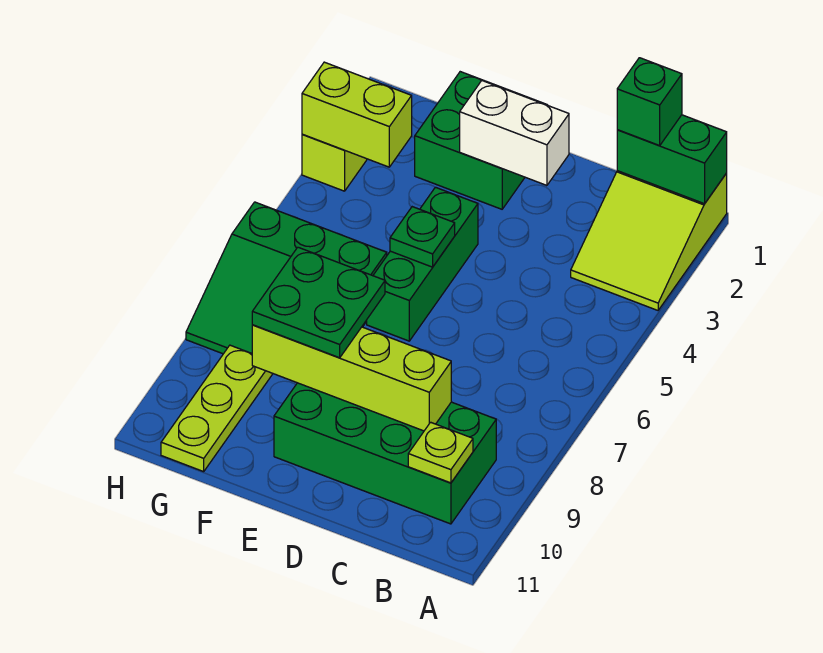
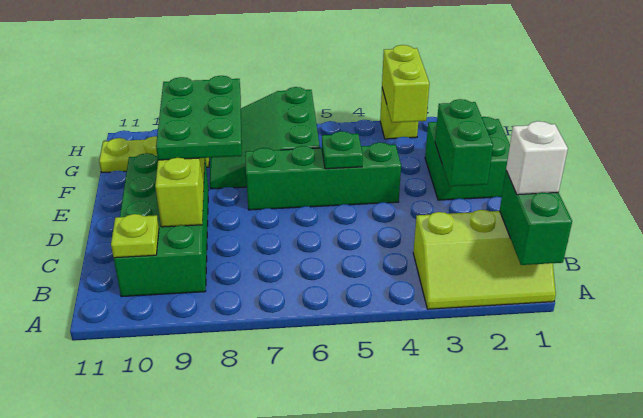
lime 2x3 slope [571,171,727,310] -> lime 2x3 slope turned to [413,210,556,309]
green 1x1 brick [617,58,682,145] -> white 1x1 brick [506,121,568,195]
white 1x2 brick [460,81,569,185] -> green 1x2 brick [435,99,493,186]
green 1x3 brick [367,187,478,341] -> green 1x4 brick [245,142,401,210]
green 2x2 plate [252,247,385,358] -> green 2x3 plate [156,76,242,160]

